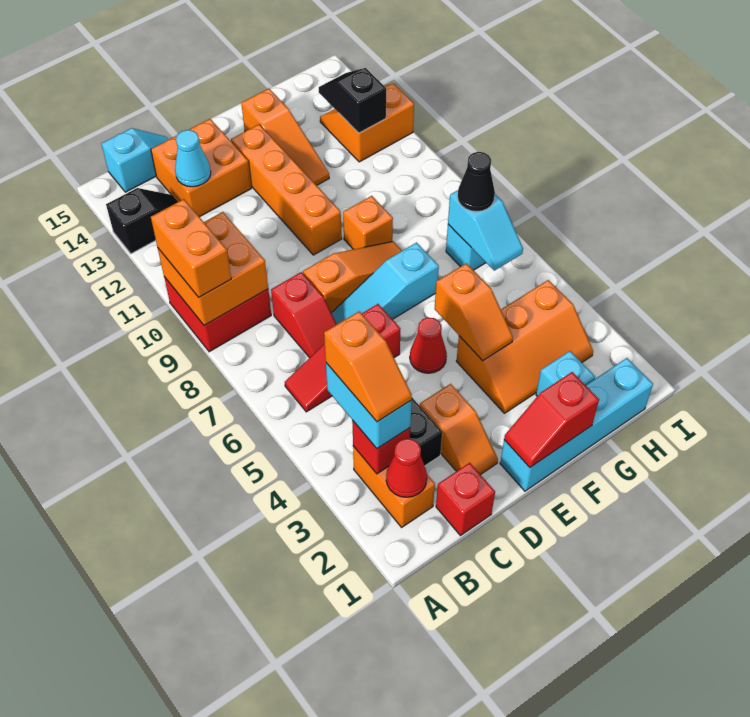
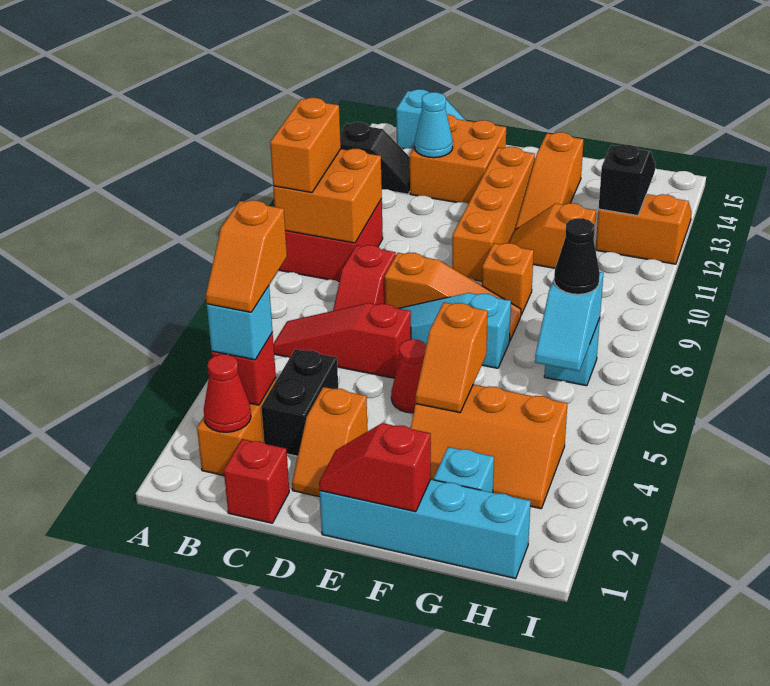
cyan 1x2 brick [326,363,411,449] -> cyan 1x1 brick [207,286,273,360]
none -> orange 1x2 slope [509,203,596,268]

